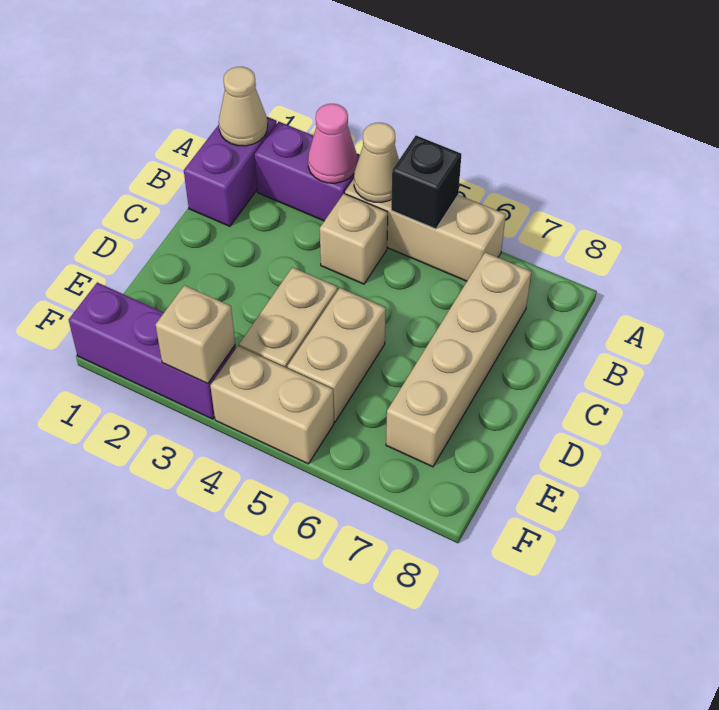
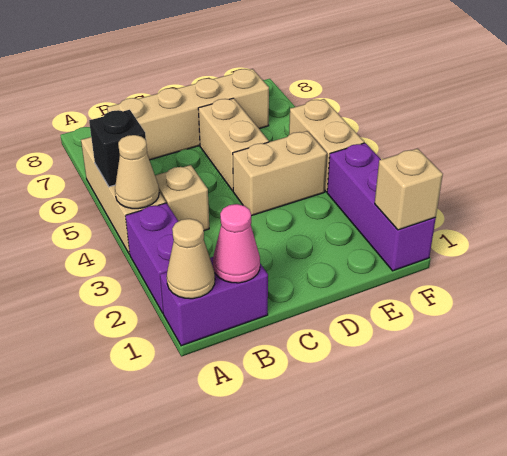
pink 1x1 cone [308,104,357,183] -> pink 1x1 cone moved to [213,204,260,283]
tan 1x2 brick [287,288,386,422] -> tan 1x2 brick turned to [198,98,269,191]
tan 1x1 brick [156,285,235,384] -> tan 1x1 brick moved to [375,149,443,230]

